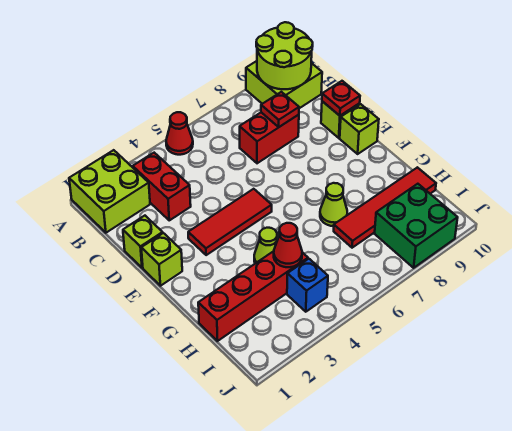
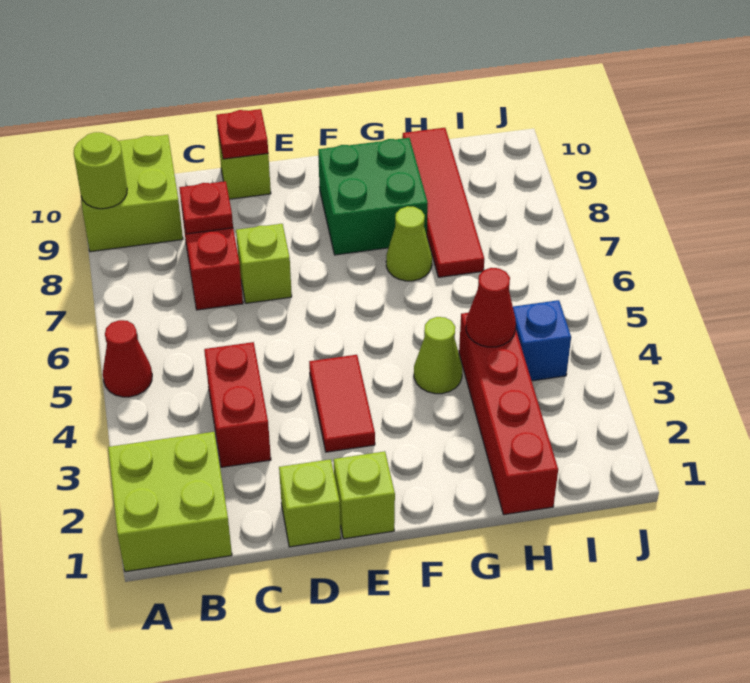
lime 2x2 round brick [256,22,313,89] -> lime 1x1 round brick [74,132,127,209]
red 1x2 brick [133,153,191,220] -> red 1x2 brick turned to [204,342,271,467]
red 1x3 tile [188,189,272,255] -> red 1x2 tile [309,355,375,452]
lime 1x1 brick [340,104,379,154] -> lime 1x1 brick moved to [236,224,292,303]
green 2x2 brick [375,184,458,268] -> green 2x2 brick moved to [318,138,428,255]

